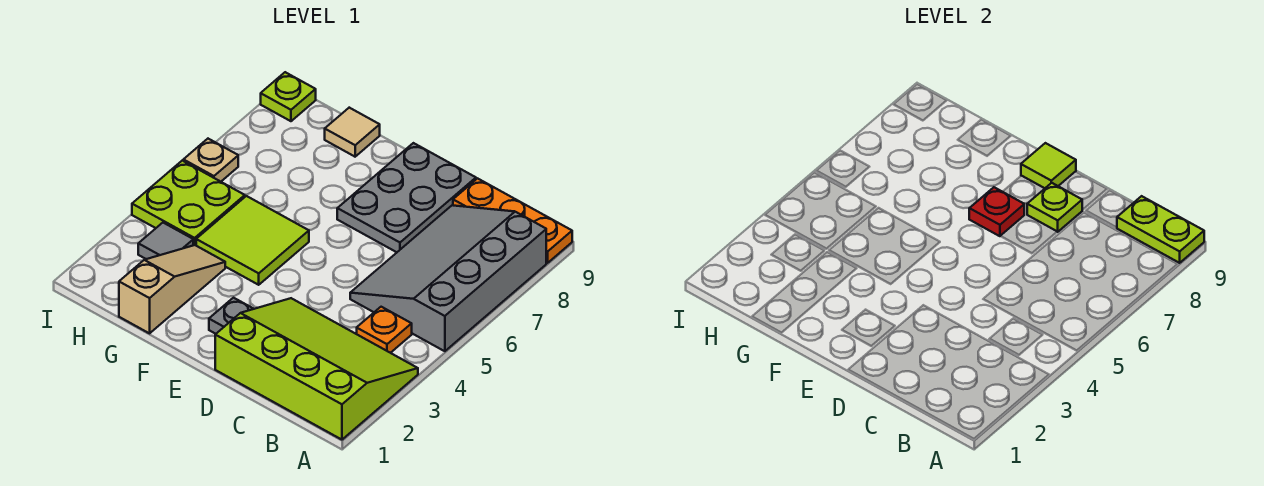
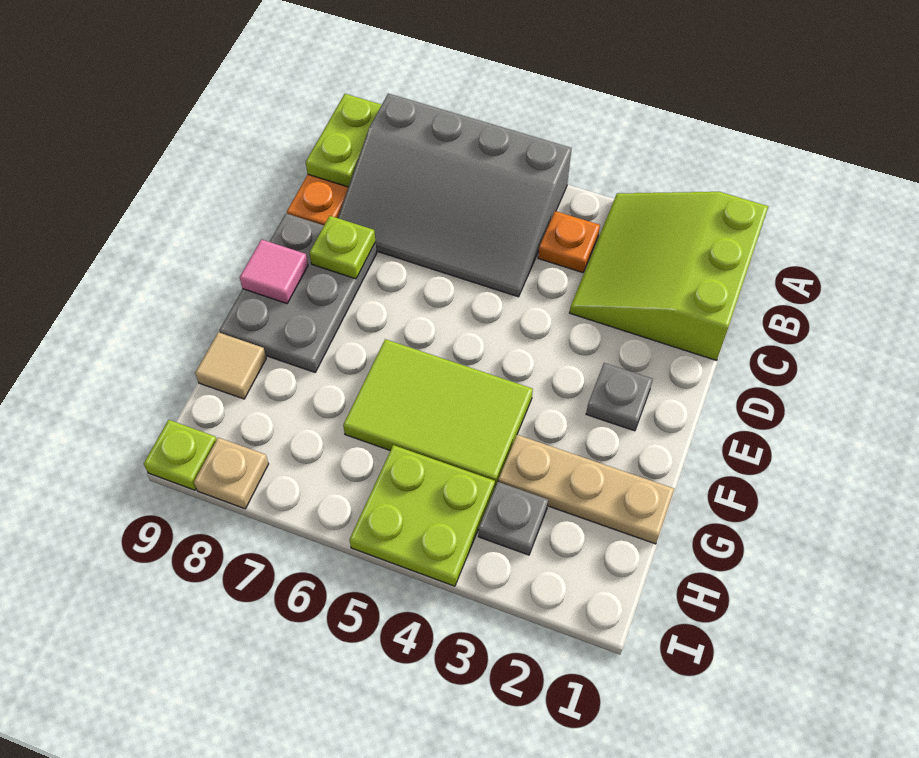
lime 3x4 slope [215,298,418,440] -> lime 3x3 slope [570,192,768,360]
grey 2x3 plate [337,143,476,252] -> grey 2x3 plate turned to [220,213,377,372]
red 1x1 plate [969,187,1024,236] -> none
lime 1x1 tile [1021,143,1076,188] -> pink 1x1 tile [240,239,308,303]
lime 2x2 tile [196,196,309,285] -> lime 2x3 tile [343,339,533,486]
tan 1x3 slope [119,245,225,333] -> tan 1x3 plate [498,435,674,544]
grey 1x1 tile [138,223,193,259] -> grey 1x1 plate [478,482,548,555]
tan 1x1 plate [183,139,238,182] -> tan 1x1 plate moved to [194,438,268,509]

